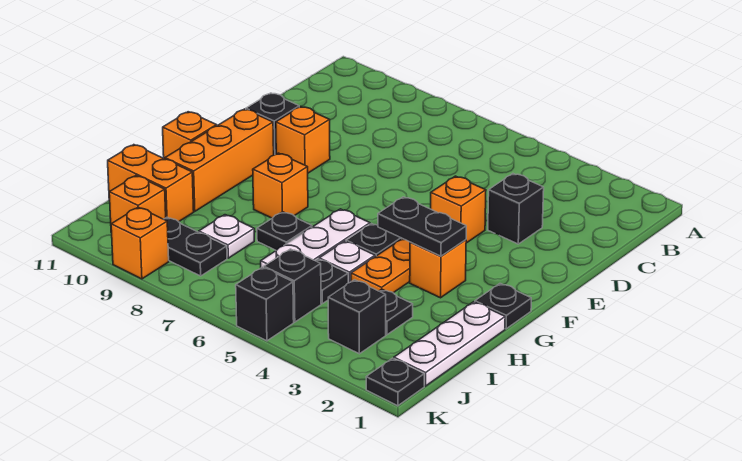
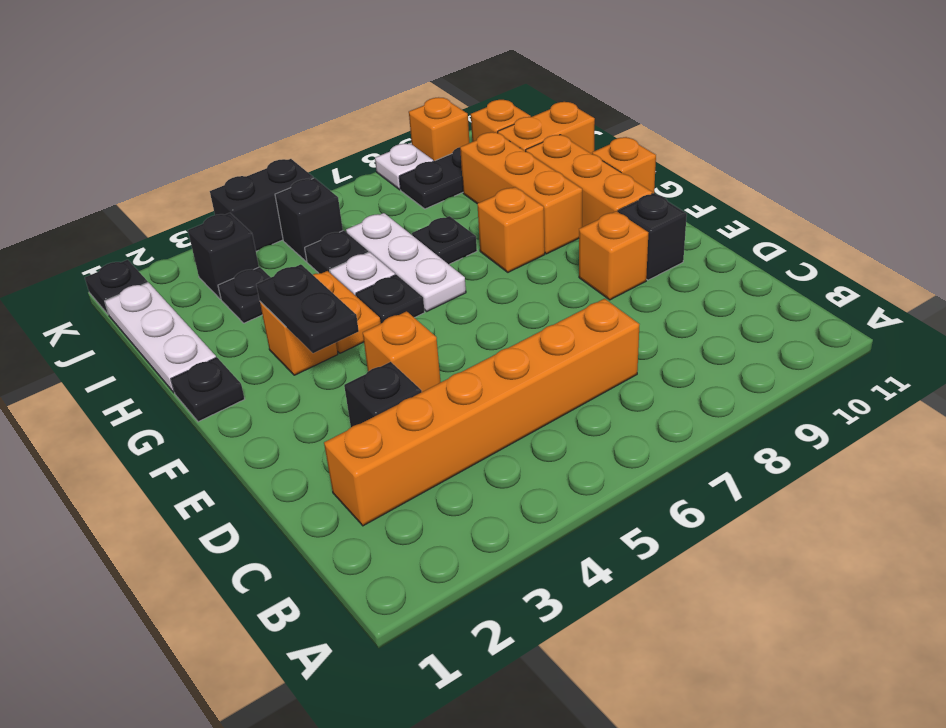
none -> orange 1x6 brick [324,299,640,526]
black 1x2 plate [378,197,466,256] -> black 1x2 plate turned to [256,264,359,353]
none -> orange 1x3 brick [460,132,582,254]
white 1x1 plate [199,215,254,258] -> white 1x1 plate moved to [375,143,433,190]
black 1x1 brick [236,267,294,341] -> black 1x2 brick [210,159,313,251]

